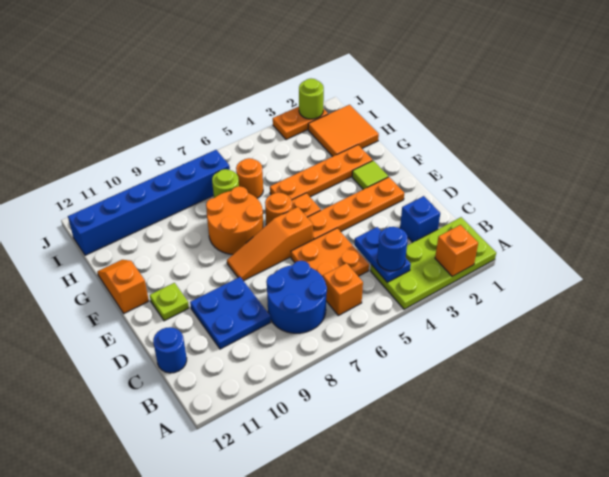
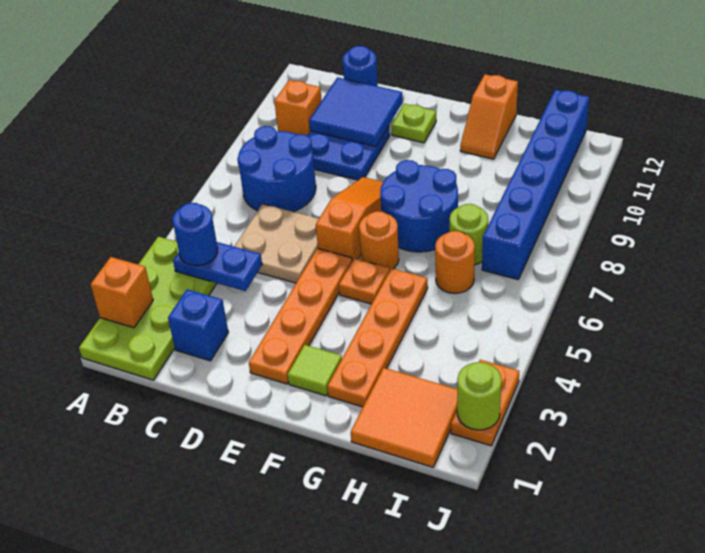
orange 1x1 brick [323,263,363,315] -> orange 1x1 brick moved to [274,80,322,135]
orange 2x2 plate [291,228,369,277] -> tan 2x2 plate [234,204,319,283]
none -> blue 2x2 tile [309,77,402,147]
orange 2x2 round brick [206,186,263,254] -> blue 2x2 round brick [380,160,458,252]
orange 1x2 slope [97,260,149,313] -> orange 1x2 slope turned to [460,74,518,159]

